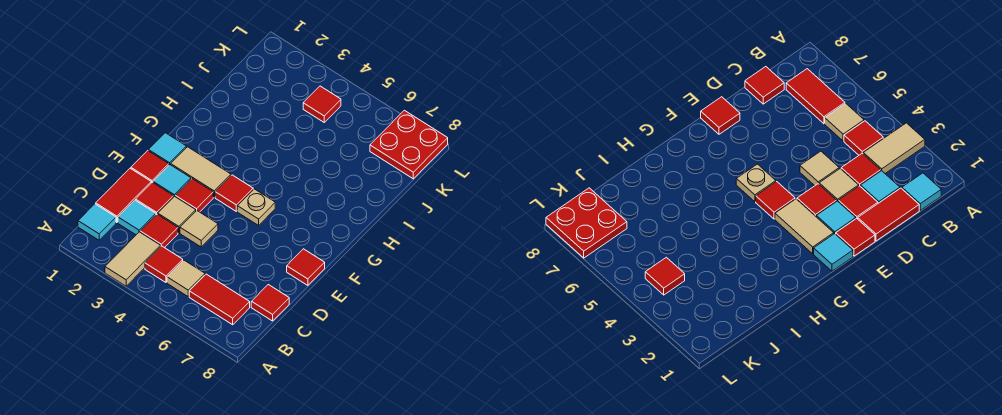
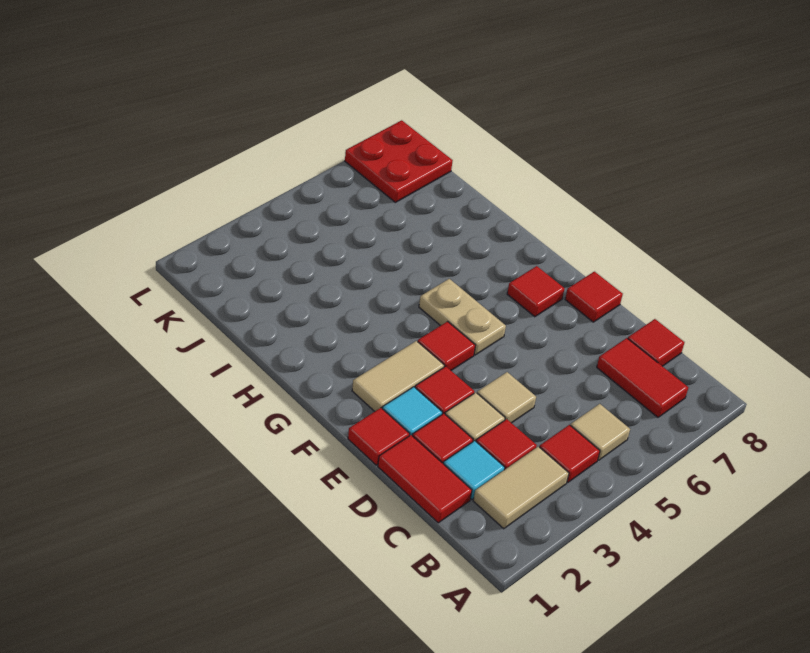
tan 1x2 tile [105,232,161,286] -> tan 1x2 tile turned to [473,446,569,529]
cyan 1x1 tile [78,204,116,240] -> none
red 1x2 tile [189,274,250,325] -> red 1x2 tile turned to [597,338,688,417]
cyan 1x1 tile [148,133,186,165] -> none
tan 1x1 plate [237,189,275,225] -> tan 1x2 plate [419,279,506,355]
red 1x1 tile [303,86,341,122] -> red 1x1 tile moved to [507,266,565,317]

